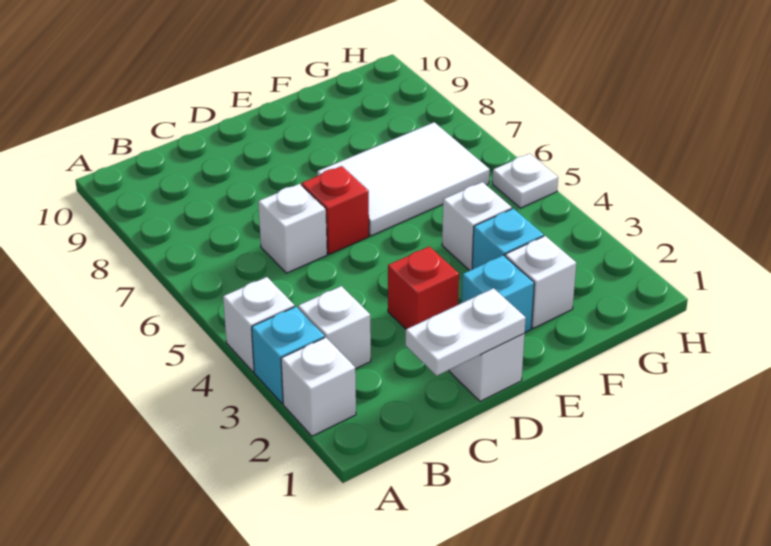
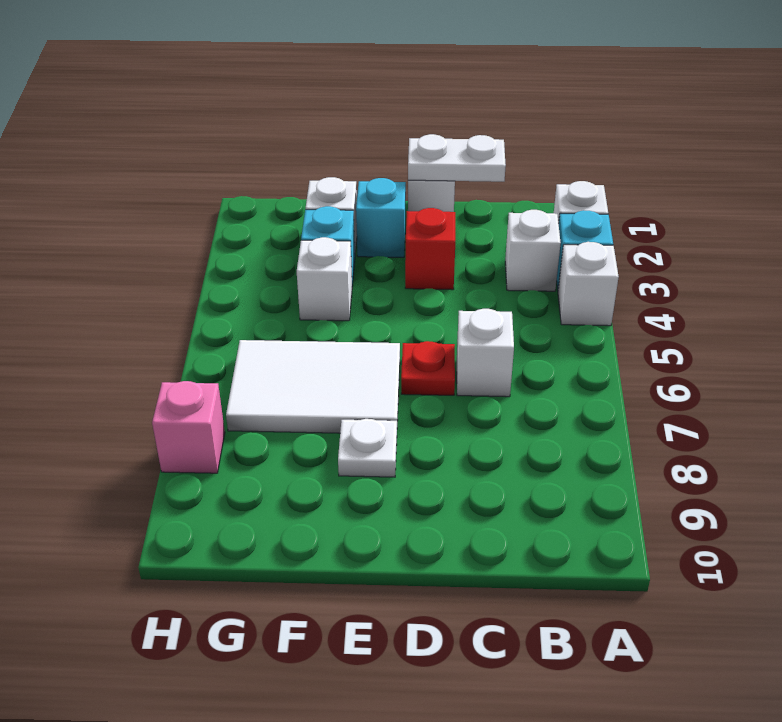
red 1x1 brick [302,166,369,254] -> red 1x1 plate [401,341,455,395]
white 1x1 plate [492,153,558,208] -> white 1x1 plate moved to [338,419,397,477]
none -> pink 1x1 brick [152,381,225,473]

